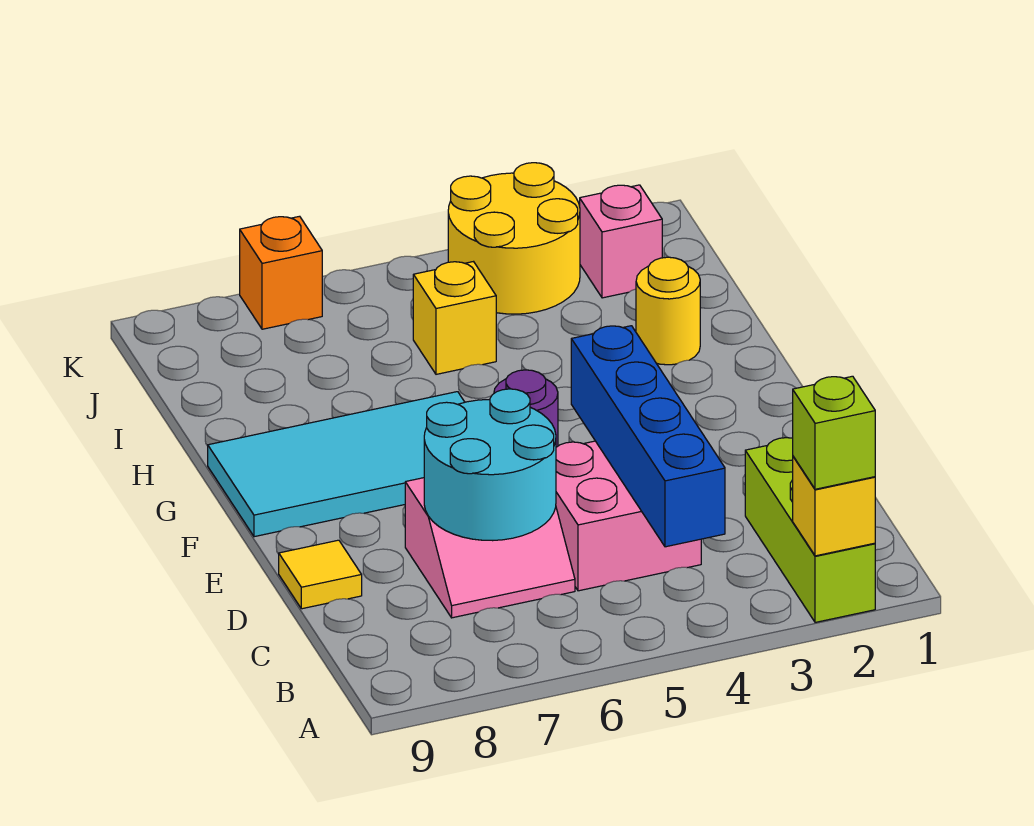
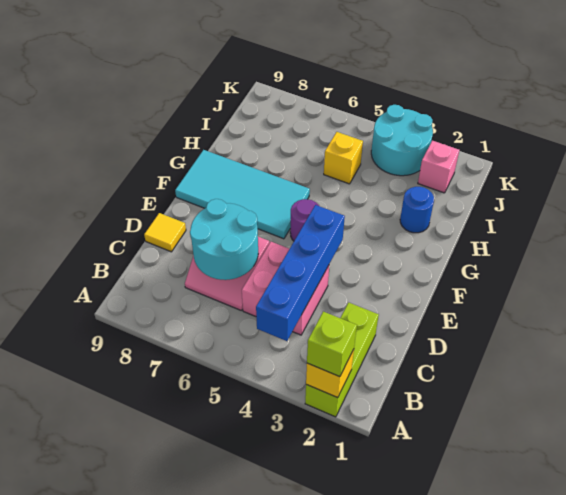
yellow 1x1 round brick [636,257,700,365] -> blue 1x1 round brick [400,187,434,233]
yellow 2x2 round brick [448,163,580,314] -> cyan 2x2 round brick [371,105,433,176]
orange 1x1 brick [240,216,322,329] -> none

